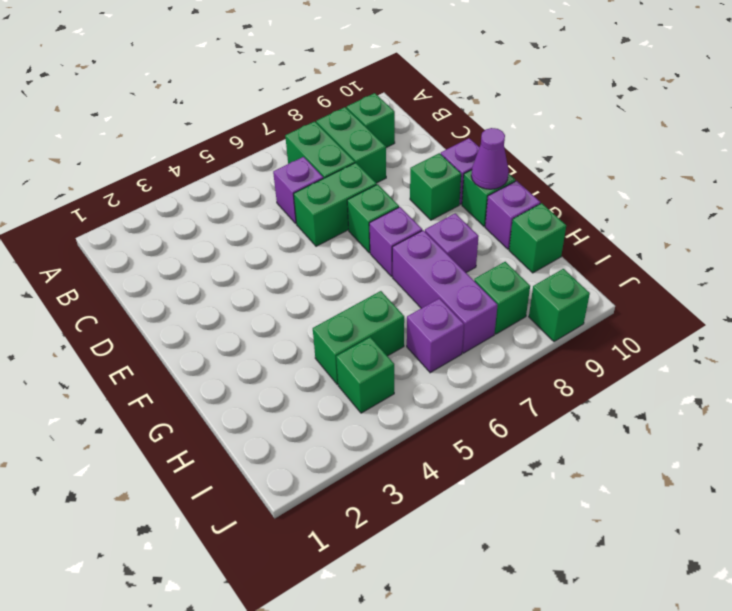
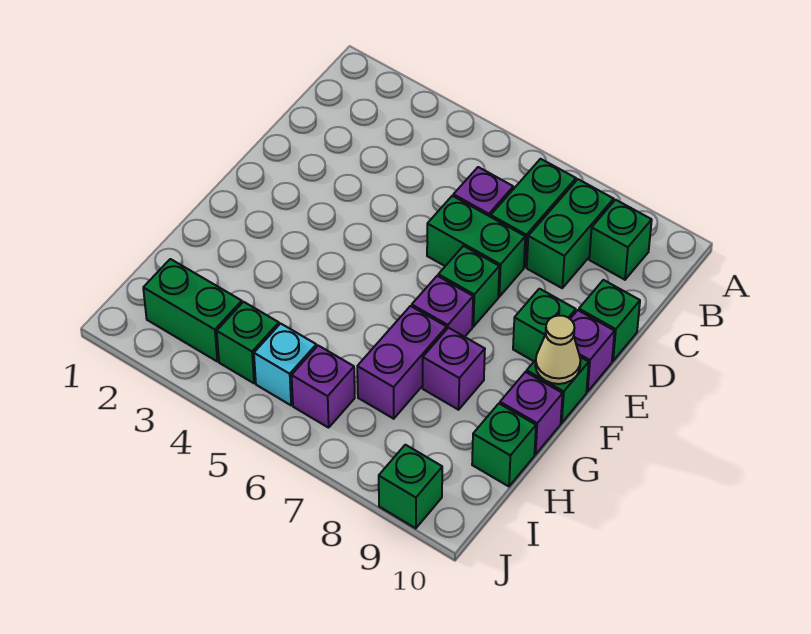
purple 1x1 cone [471,128,509,189] -> tan 1x1 cone [535,316,580,384]
purple 1x3 brick [392,230,497,353] -> purple 1x2 brick [357,306,447,419]
green 1x2 brick [313,291,404,384] -> green 1x2 brick moved to [143,259,242,361]
none -> cyan 1x1 brick [254,324,316,405]
green 1x1 brick [474,262,530,334] -> green 1x1 brick moved to [579,280,640,361]

